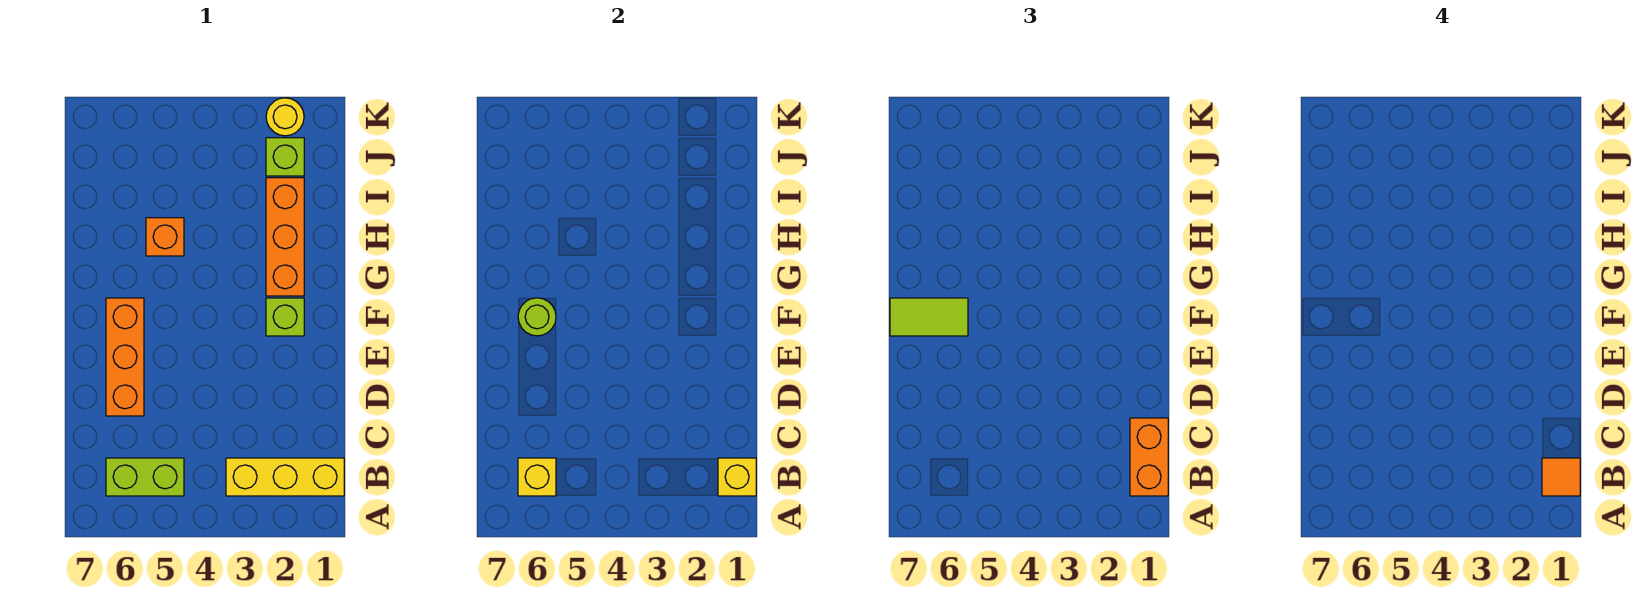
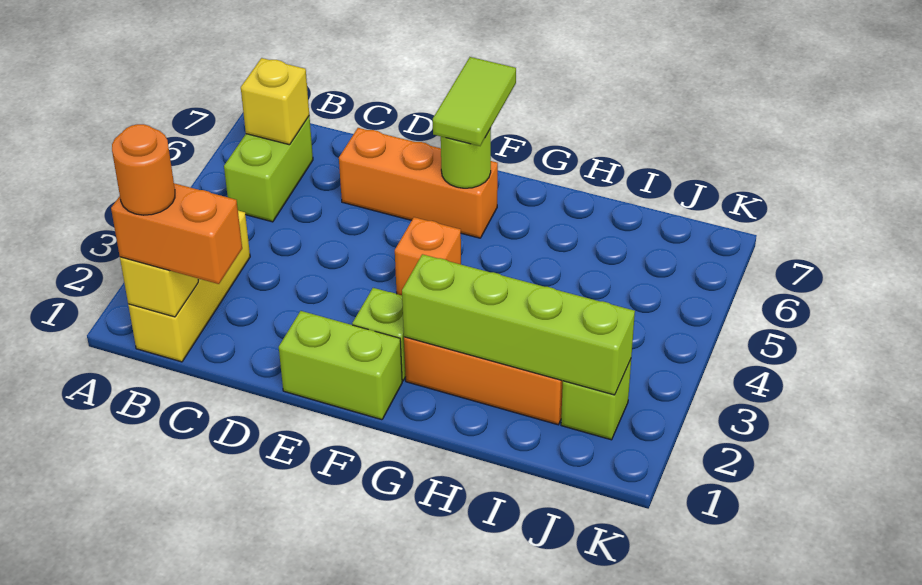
orange 1x1 tile [1542,458,1580,496] -> orange 1x1 round brick [112,124,175,215]
none -> lime 1x2 brick [279,311,402,420]
none -> lime 1x4 brick [402,254,635,395]
orange 1x1 brick [146,218,184,256] -> orange 1x1 brick moved to [395,217,461,295]
yellow 1x1 round brick [266,98,304,136] -> none

